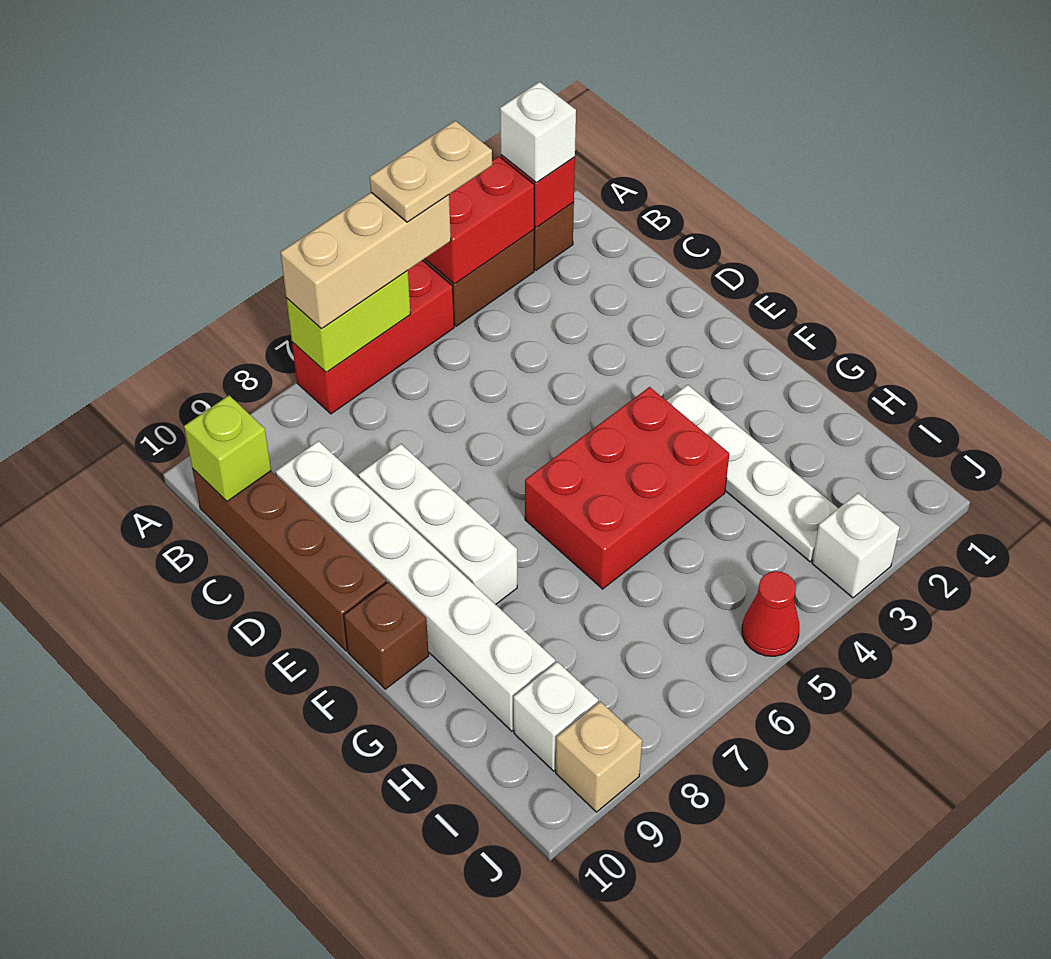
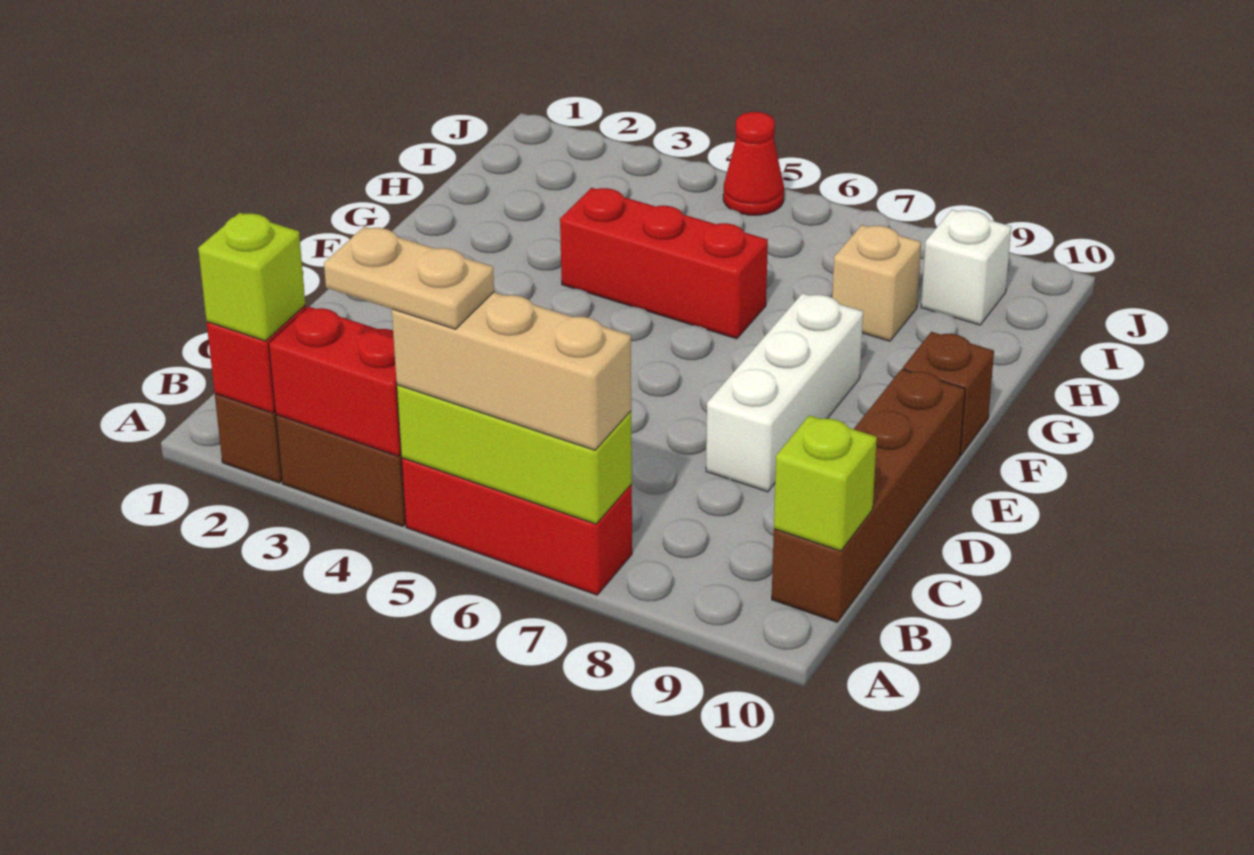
white 1x1 brick [500,82,576,183] -> lime 1x1 brick [198,213,305,341]
lime 1x2 brick [286,271,411,372] -> lime 1x3 brick [397,385,632,524]
white 1x6 brick [275,441,555,731] -> none
white 1x4 plate [666,385,838,562] -> none
red 2x3 brick [525,387,729,589] -> red 1x3 brick [560,188,768,339]
white 1x1 brick [812,493,900,598] -> none
tan 1x1 brick [556,702,642,812] -> tan 1x1 brick moved to [832,225,921,341]

